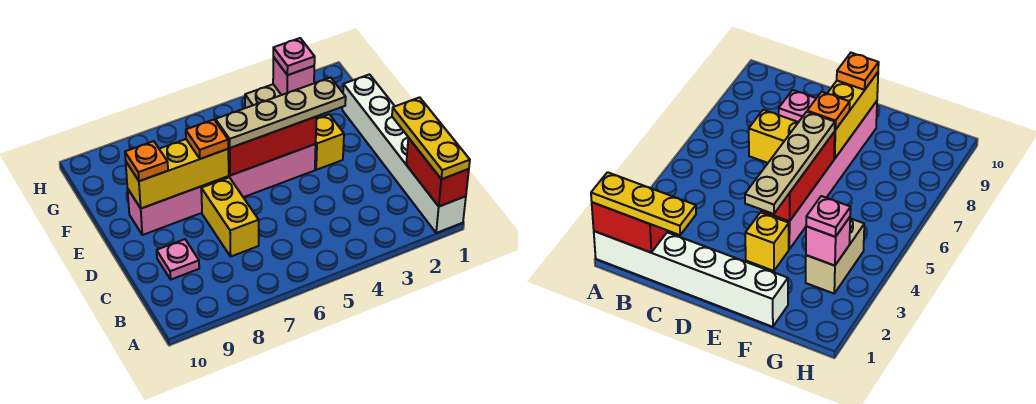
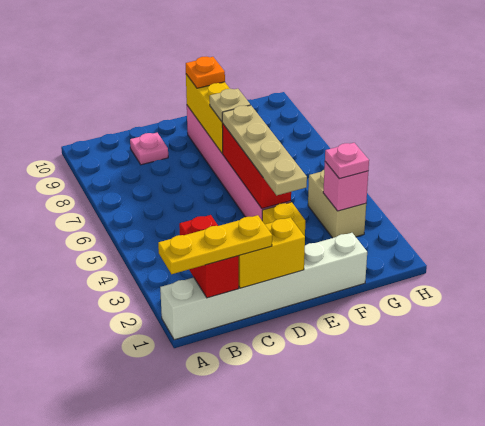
red 1x2 brick [406,138,469,206] -> red 1x2 brick turned to [179,215,239,298]
yellow 1x2 brick [201,178,259,256] -> yellow 1x2 brick moved to [239,218,305,288]
orange 1x1 plate [186,120,228,159] -> tan 1x1 plate [210,89,250,122]

